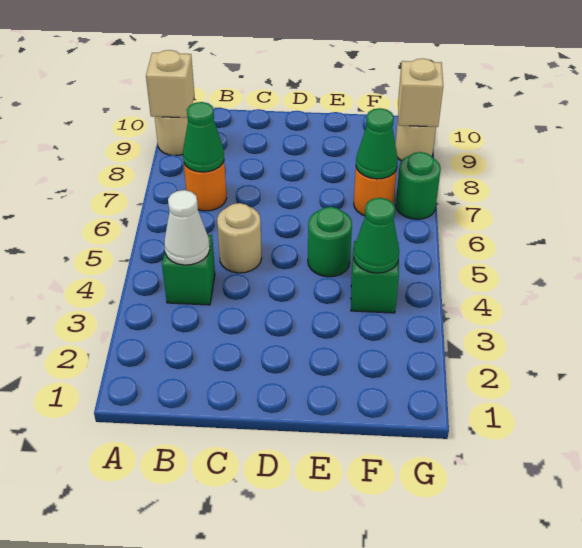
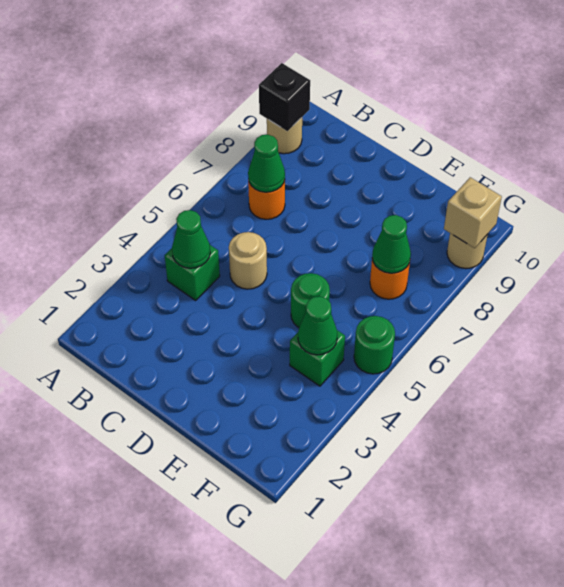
tan 1x1 brick [146,50,194,118] -> black 1x1 brick [259,63,310,131]
white 1x1 cone [164,190,210,265] -> green 1x1 cone [172,210,210,268]
green 1x1 round brick [396,152,441,219] -> green 1x1 round brick moved to [354,316,395,374]

